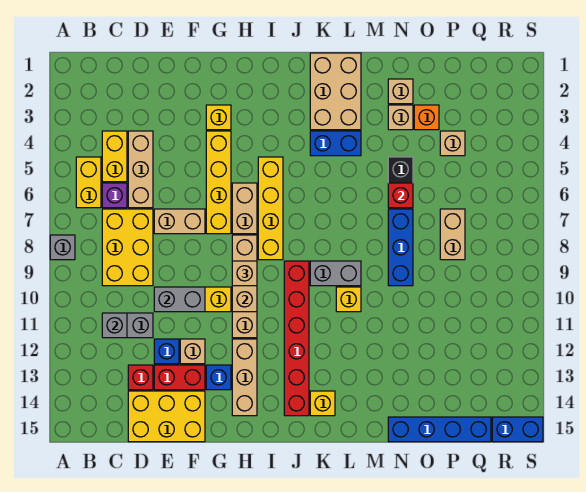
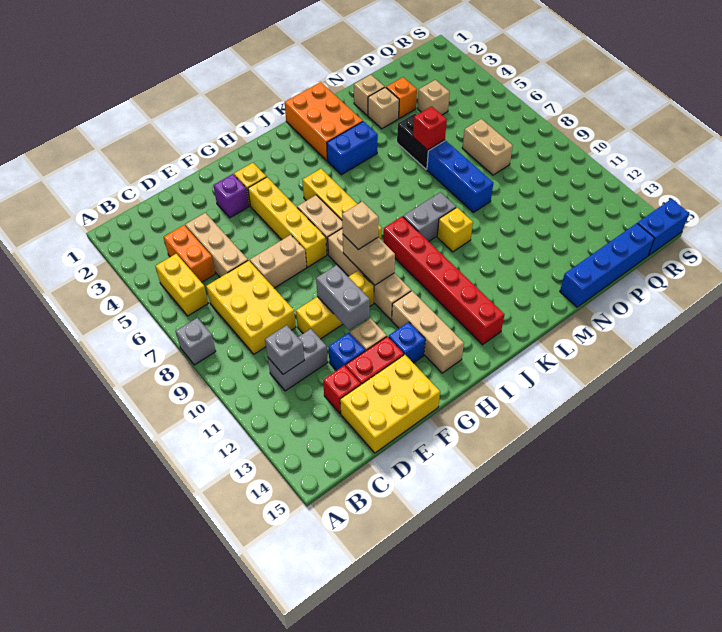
yellow 1x2 brick [102,131,127,182] -> orange 1x2 brick [164,225,215,282]
purple 1x1 brick [102,183,127,208] -> purple 1x1 brick moved to [214,174,249,218]
grey 1x2 brick [154,287,205,312] -> grey 1x2 brick turned to [316,265,370,330]
tan 2x3 brick [310,53,361,130] -> orange 2x3 brick [285,82,363,161]
yellow 1x1 brick [310,391,335,416] -> none

